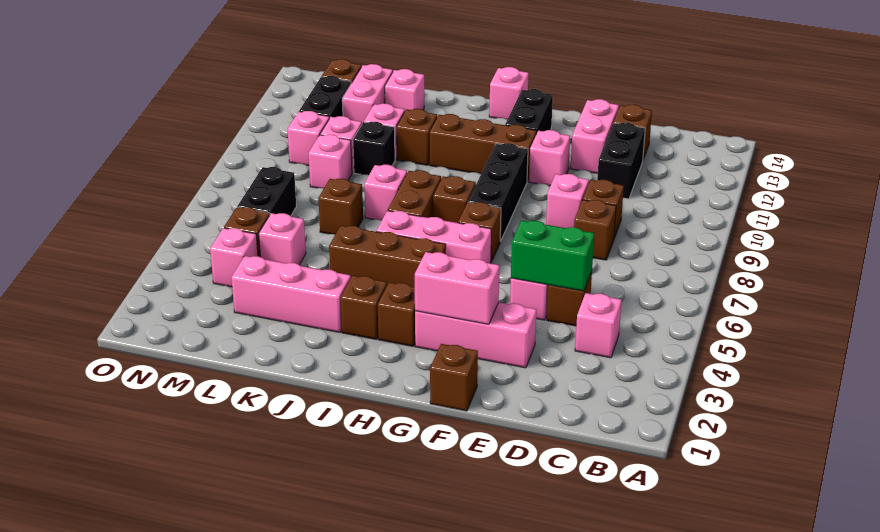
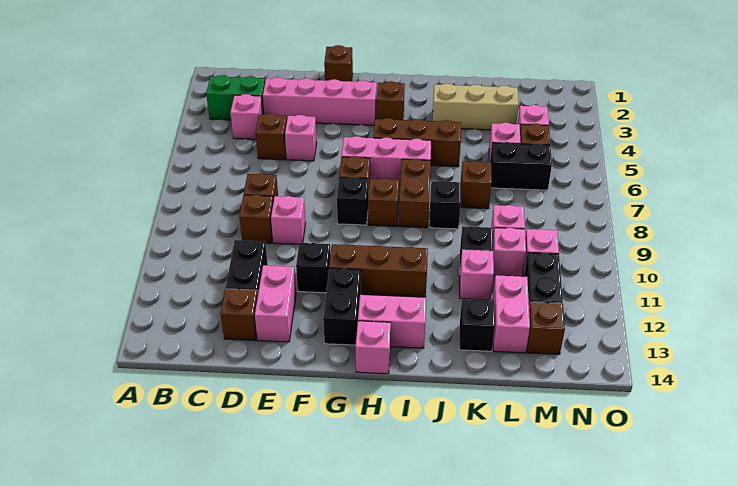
green 1x2 brick [511,221,594,291] -> green 1x2 brick moved to [206,75,265,120]
pink 1x3 brick [415,302,537,368] -> pink 1x4 brick [263,77,377,125]
pink 1x2 brick [415,252,500,325] -> pink 1x2 brick moved to [358,295,426,348]
pink 1x1 brick [529,130,570,186] -> black 1x1 brick [296,243,330,293]
black 1x3 brick [468,143,528,241] -> black 1x1 brick [337,177,368,225]
brown 1x1 brick [341,276,387,339] -> none
pink 1x3 brick [231,256,351,332] -> tan 1x3 brick [433,83,519,130]
pink 1x1 brick [364,165,407,221] -> black 1x1 brick [429,181,461,229]
brown 1x1 brick [397,109,437,165] -> none
pink 1x1 brick [385,69,424,111] -> black 1x1 brick [459,299,495,351]
black 1x2 brick [237,167,296,216] -> black 1x2 brick turned to [490,142,552,190]

